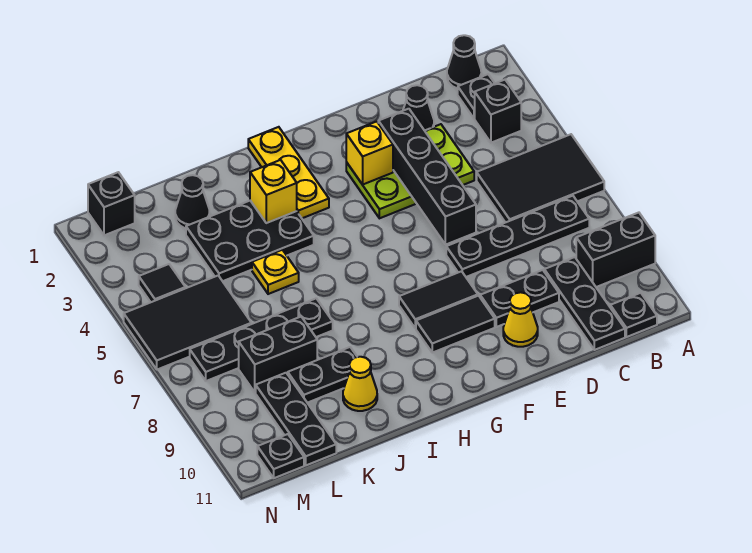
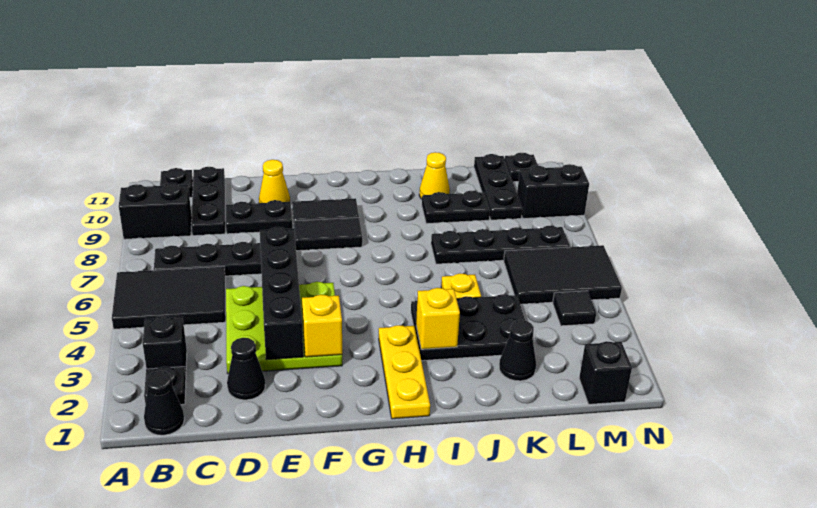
lime 2x3 plate [346,124,474,218] -> lime 3x3 plate [226,282,342,374]
black 1x2 brick [239,317,317,392] -> black 1x2 brick moved to [517,164,589,218]

